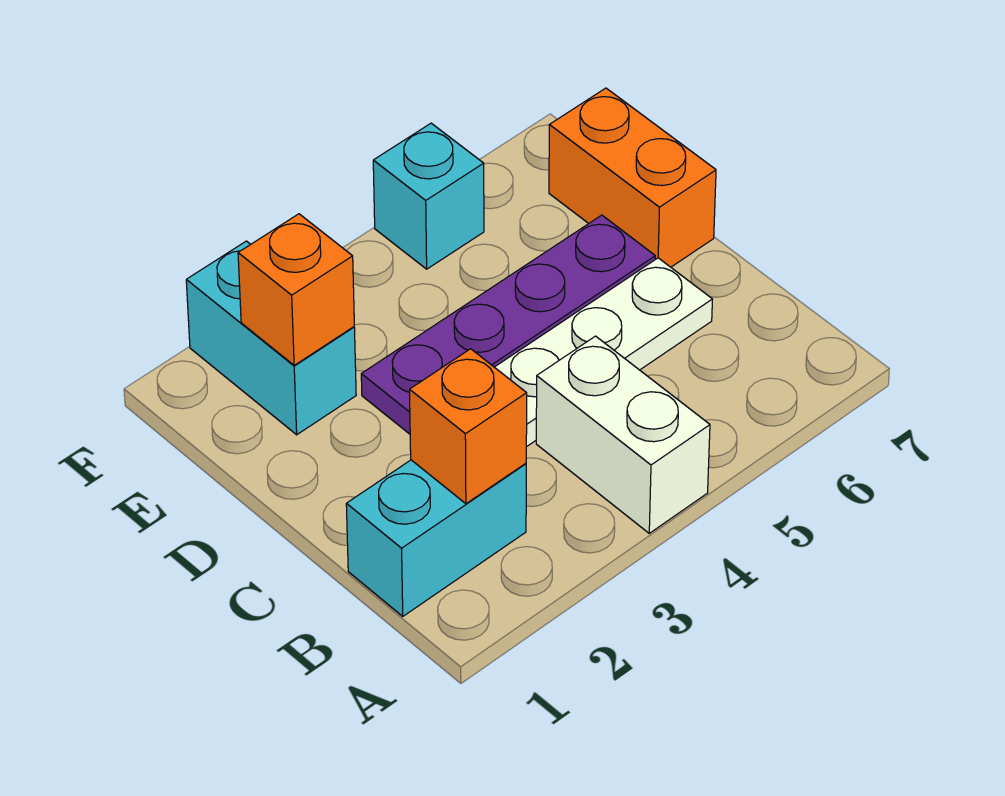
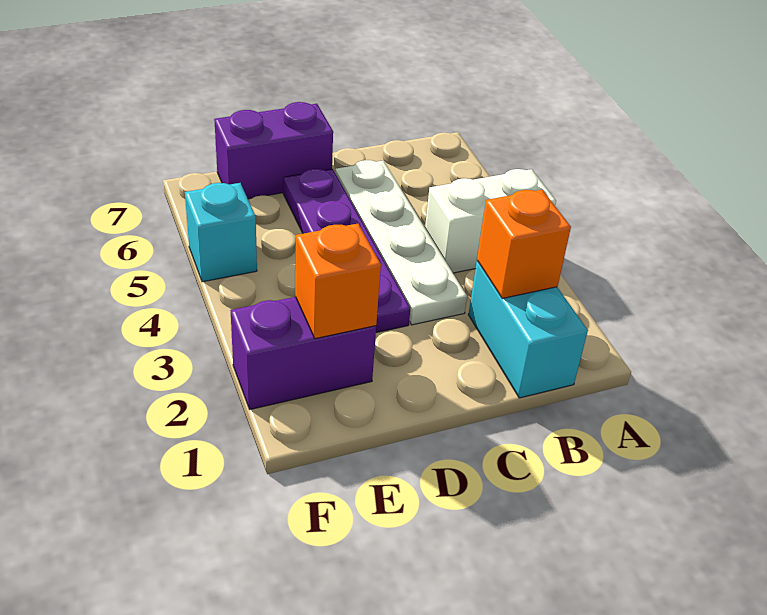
orange 1x2 brick [549,88,716,267] -> purple 1x2 brick [214,102,333,199]
cyan 1x2 brick [186,241,356,435] -> purple 1x2 brick [231,297,376,409]

